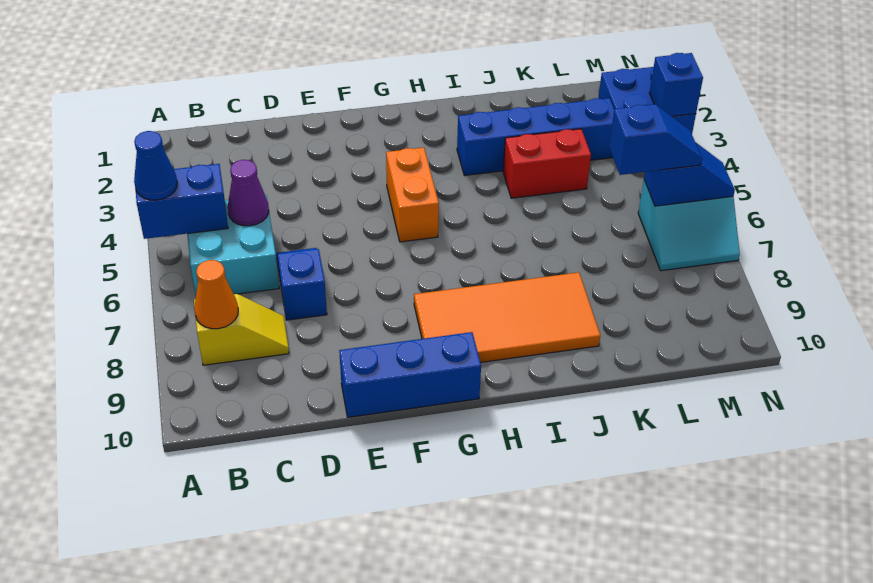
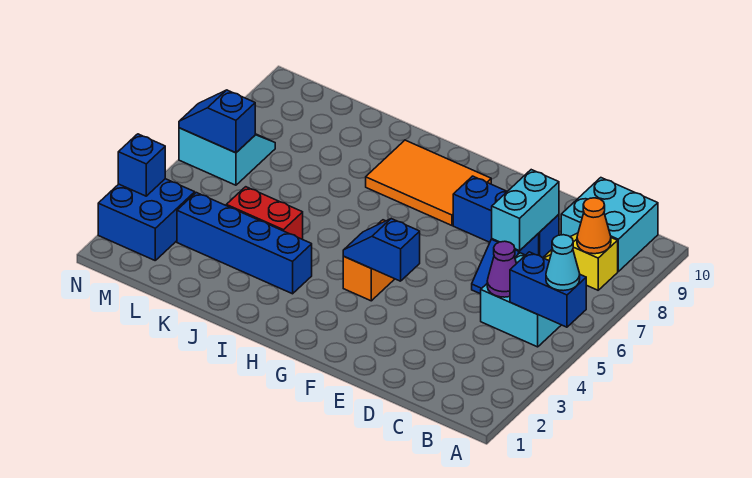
blue 1x1 cone [134,131,177,200] -> cyan 1x1 cone [546,235,580,291]
none -> cyan 2x2 brick [561,178,658,271]
none -> cyan 1x2 brick [492,170,559,251]
blue 1x3 brick [339,332,481,417] -> blue 1x3 brick moved to [453,176,559,258]
orange 2x4 tile [414,272,600,363] -> orange 2x3 tile [366,140,491,225]
blue 1x2 slope [609,104,702,175] -> blue 1x2 slope moved to [343,219,420,281]

